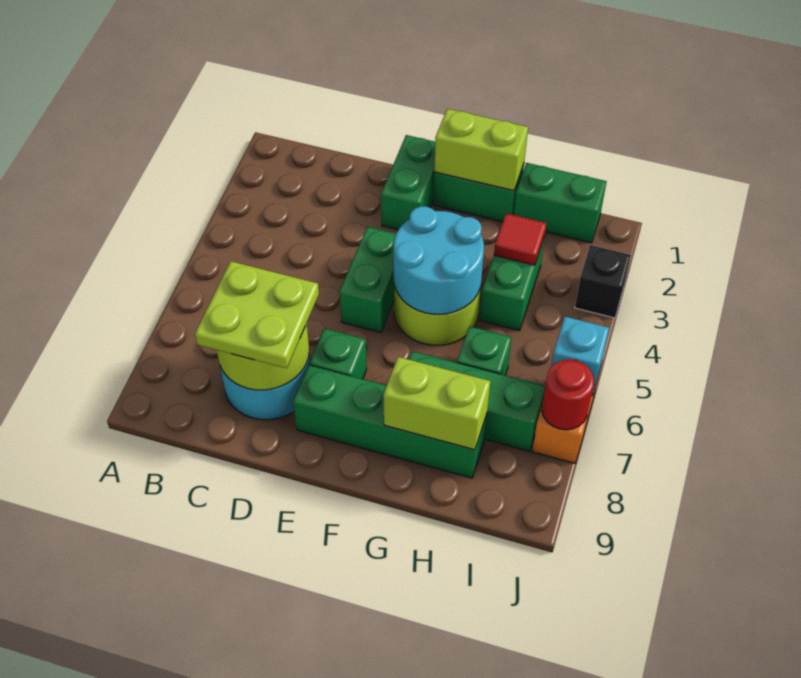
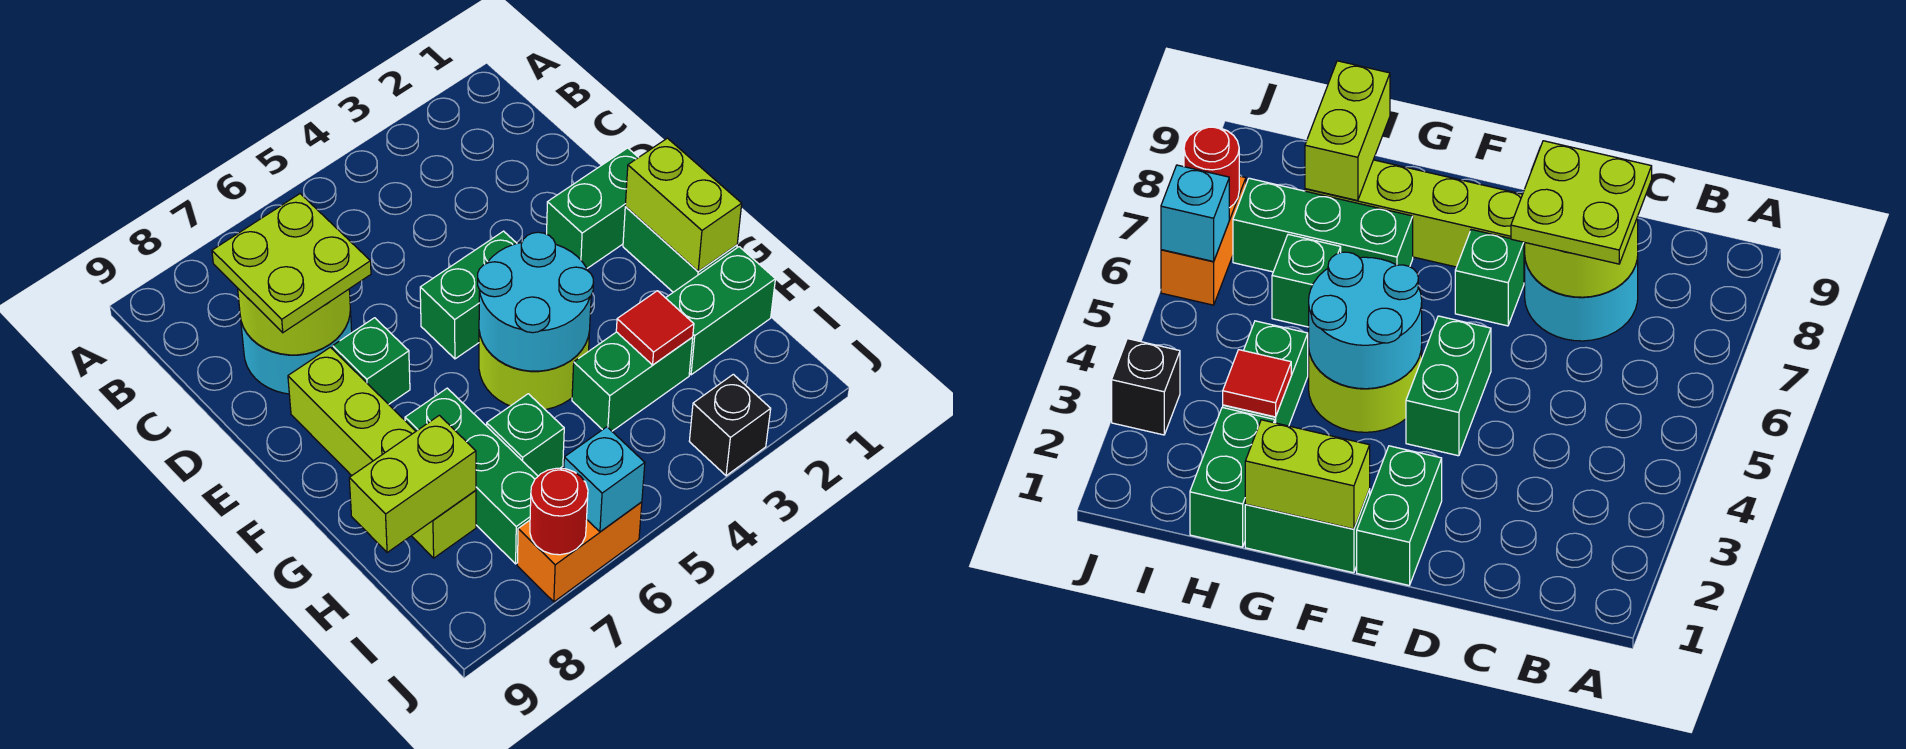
green 1x4 brick [293,365,487,478] -> lime 1x4 brick [288,347,476,558]
lime 1x2 brick [383,357,490,450] -> lime 1x2 brick turned to [349,415,476,553]
green 1x2 brick [514,163,607,243] -> green 1x2 brick turned to [666,247,775,375]

